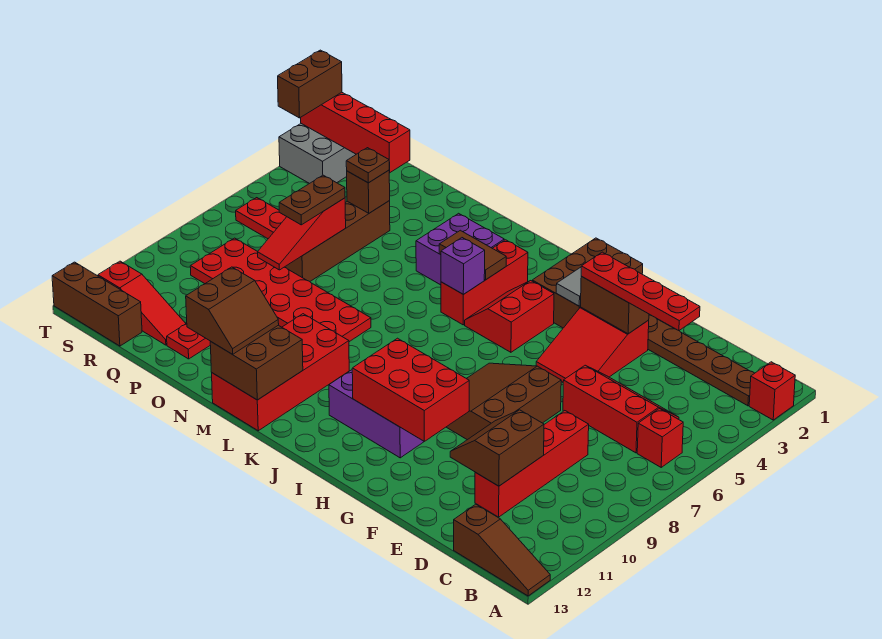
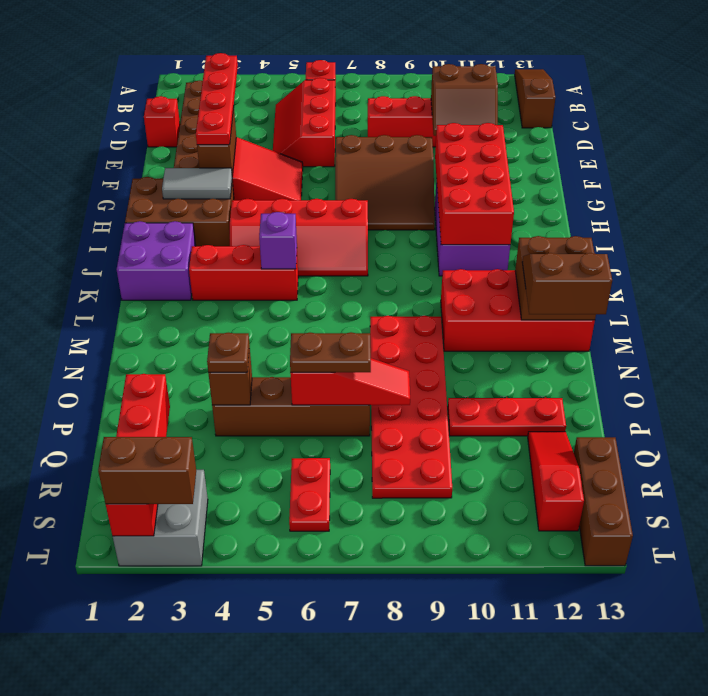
red 1x1 brick [749,362,795,420] -> red 1x1 brick moved to [144,96,180,147]
red 2x3 brick [352,338,469,441] -> red 2x4 brick [435,123,514,245]
red 2x2 slope [465,281,554,352] -> red 2x4 slope [230,199,368,276]
brown 1x2 tile [439,230,506,280] -> none
purple 2x2 brick [416,213,504,285] -> purple 2x2 brick moved to [117,221,196,300]

